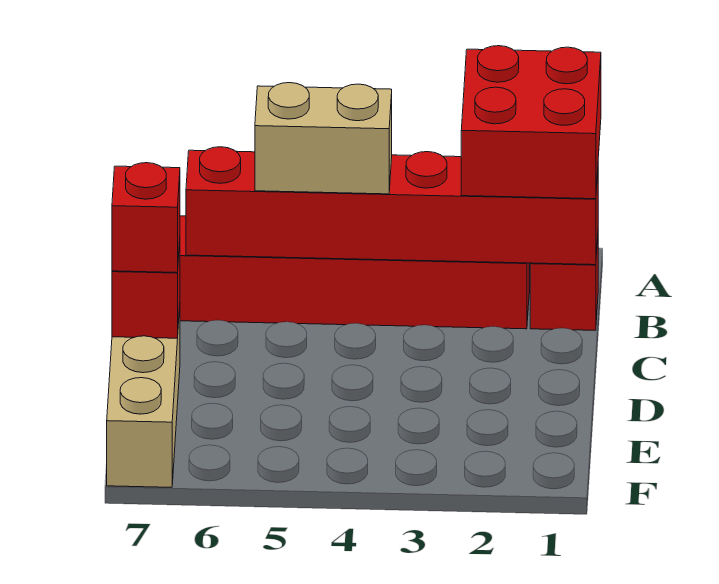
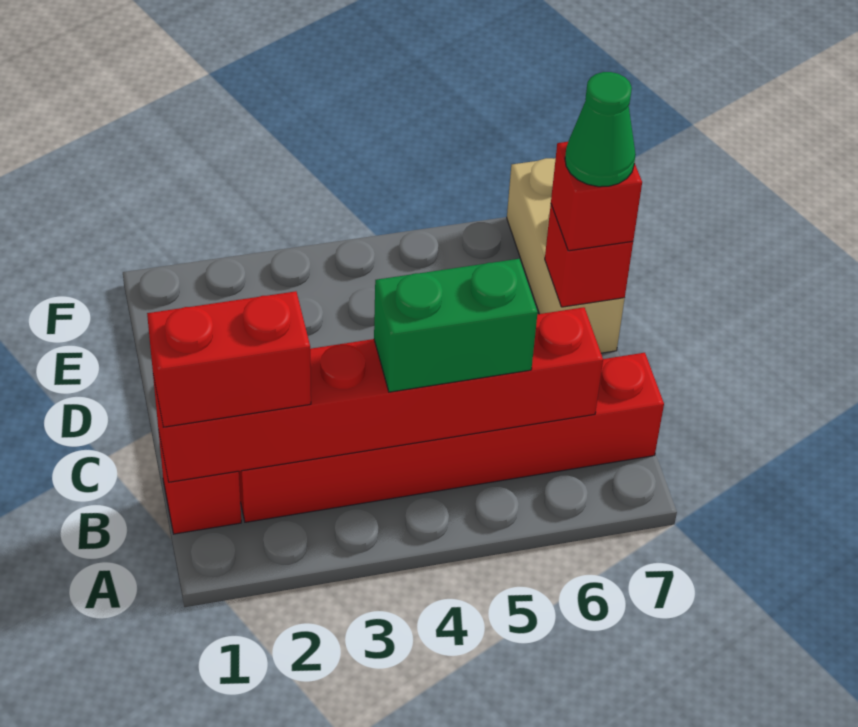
red 2x2 brick [461,46,601,199] -> red 1x2 brick [147,291,311,427]
tan 1x2 brick [255,83,392,194] -> green 1x2 brick [374,259,538,392]
none -> green 1x1 cone [565,72,636,187]

